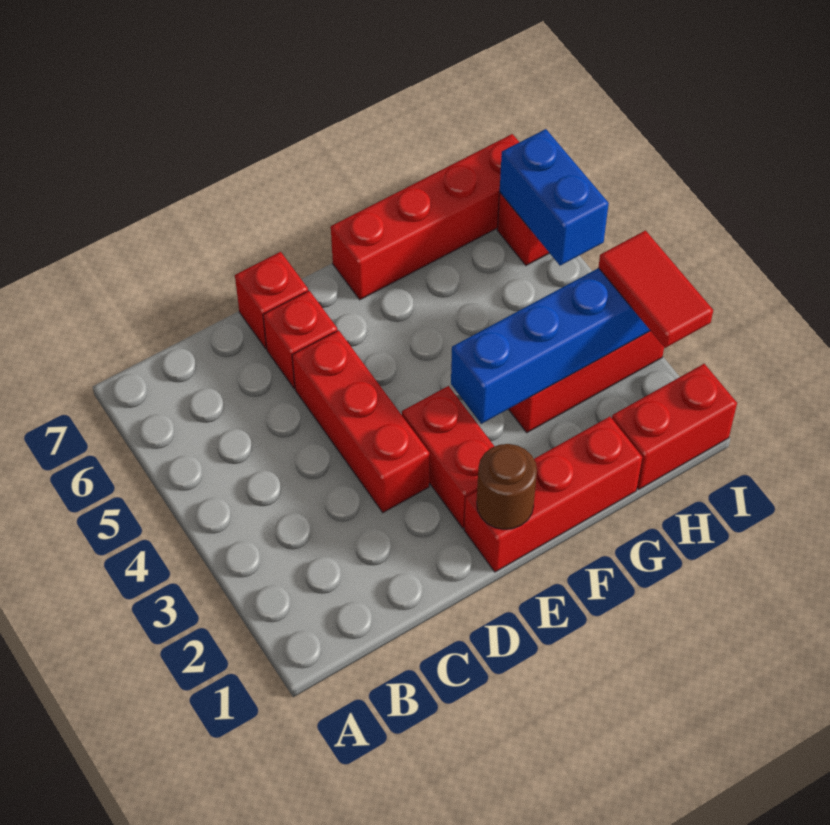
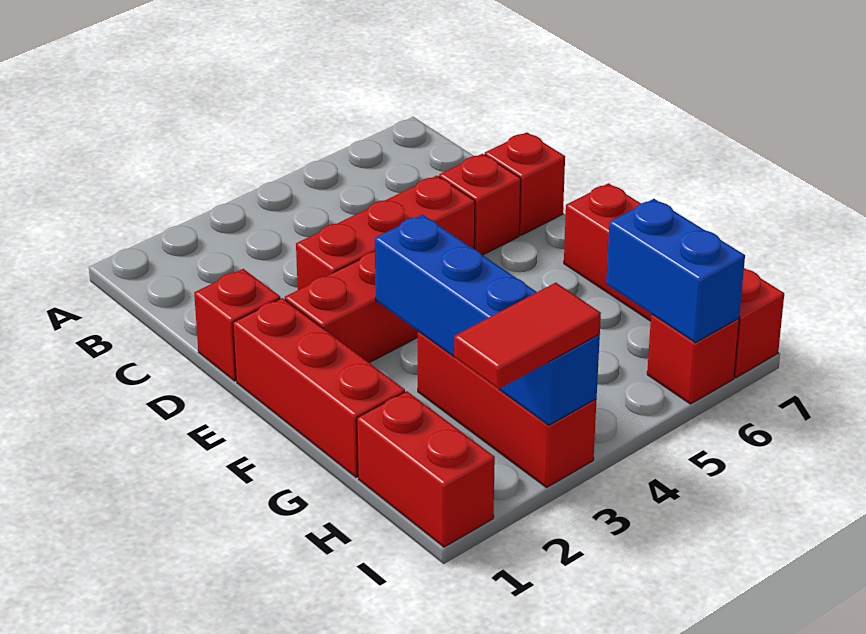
none -> red 1x1 brick [194,269,280,381]
brown 1x1 round brick [477,444,537,529] -> none
blue 1x2 brick [500,129,609,266] -> blue 1x2 brick turned to [606,199,745,343]

